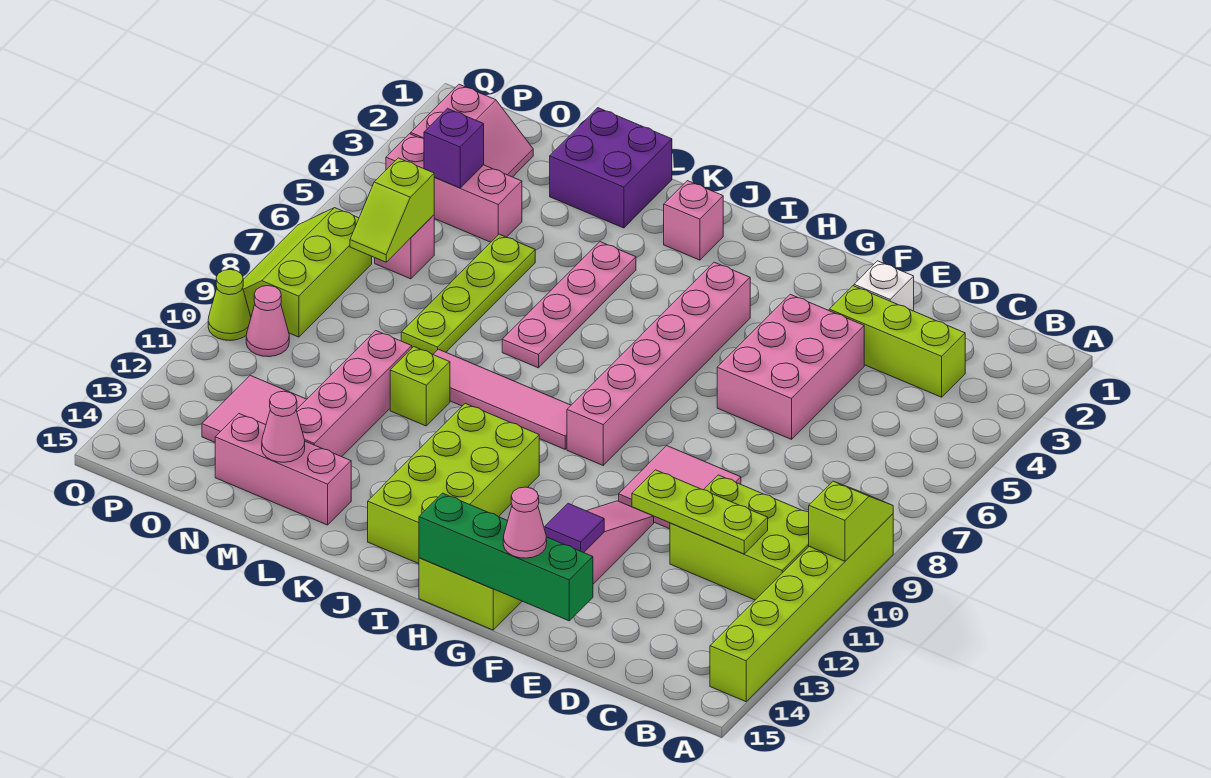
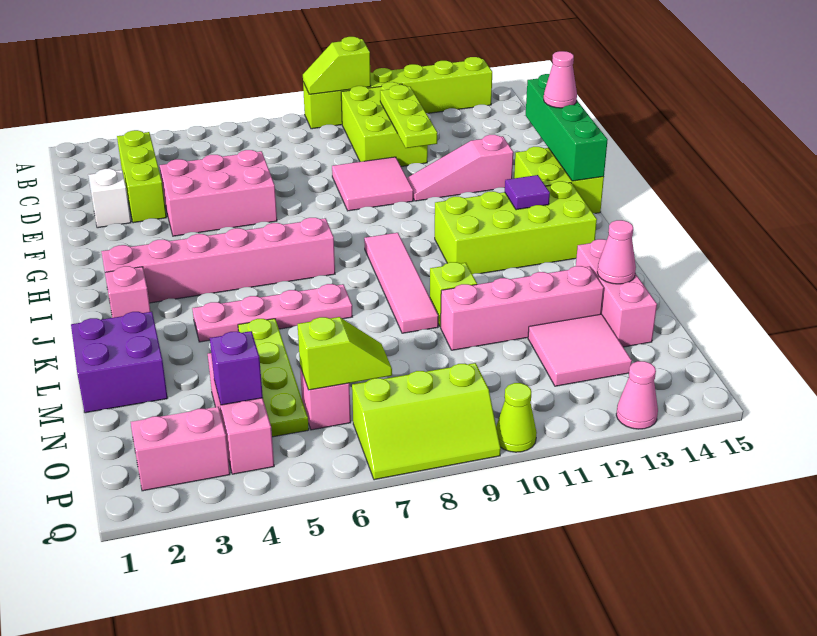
purple 1x1 tile [544,503,604,553] -> purple 1x1 tile moved to [505,175,550,210]
pink 1x6 brick [567,262,750,465] -> pink 1x6 brick moved to [101,218,335,303]
lime 1x4 plate [401,234,535,354] -> lime 1x4 plate turned to [238,319,309,437]
pink 1x1 cone [246,286,289,357] -> pink 1x1 cone moved to [616,361,658,429]

